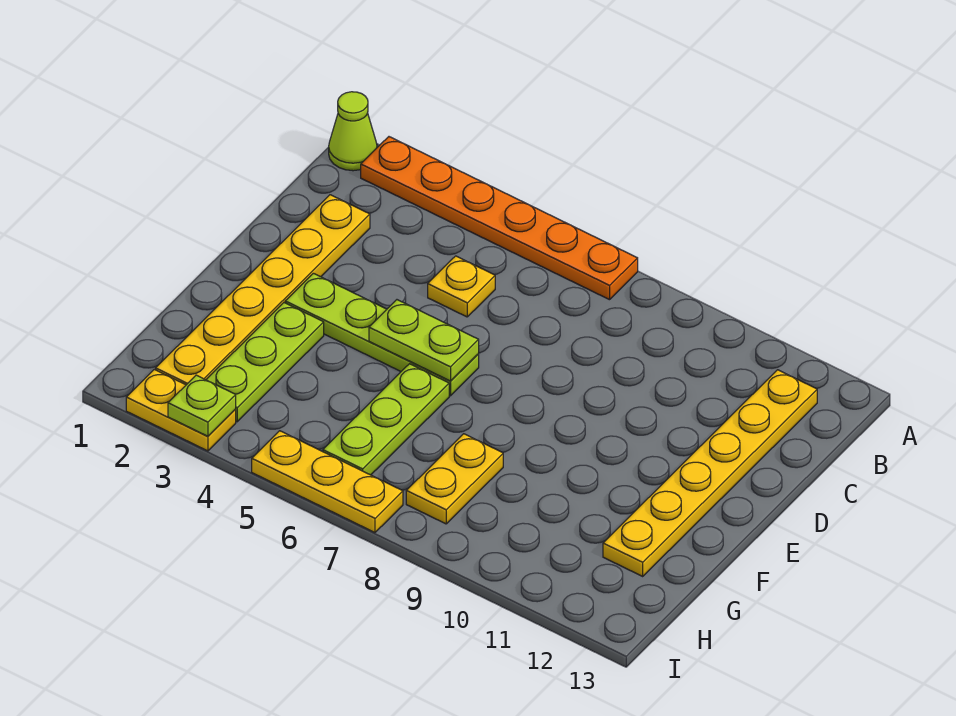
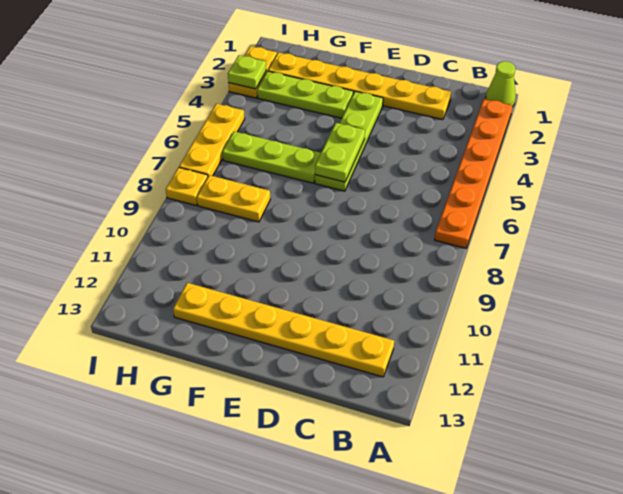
yellow 1x1 plate [428,256,495,317] -> yellow 1x1 plate moved to [166,167,208,205]

